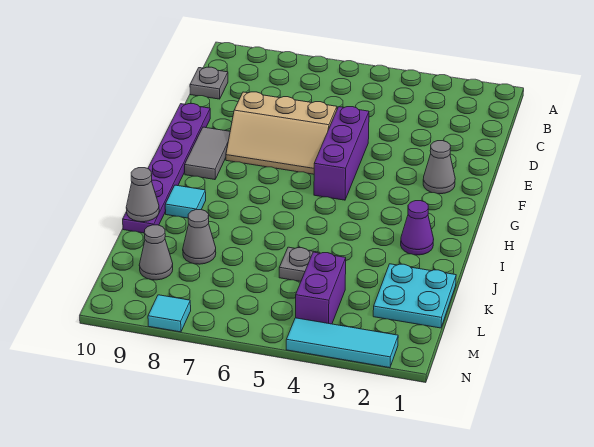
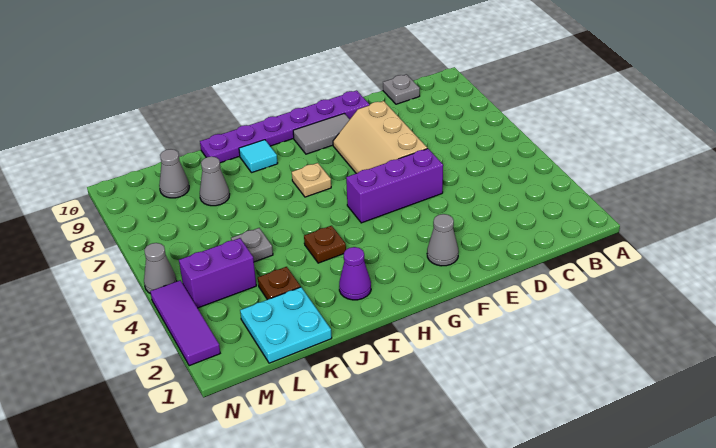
none -> tan 1x1 plate [292,163,331,197]
none -> brown 1x1 plate [304,226,346,263]
grey 1x1 cone [126,168,159,222] -> grey 1x1 cone moved to [144,243,177,294]
none -> brown 1x1 plate [258,267,301,300]
cyan 1x3 tile [286,318,398,368] -> purple 1x3 tile [150,280,220,366]
cyan 1x1 tile [148,295,191,332] -> none

